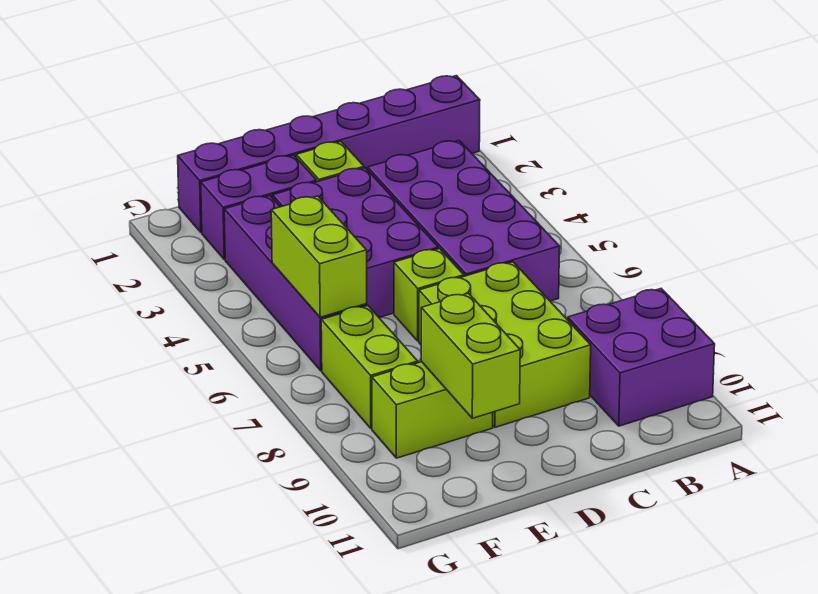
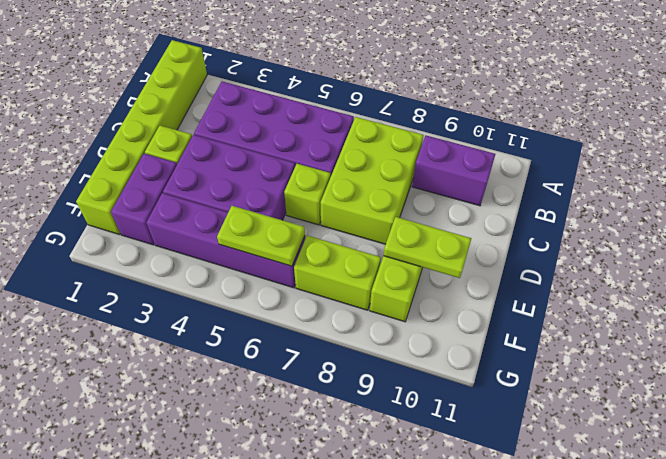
purple 1x6 brick [178,76,480,233] -> lime 1x6 brick [76,40,207,234]
purple 2x2 brick [568,289,715,426] -> purple 1x2 brick [412,135,495,206]
lime 2x3 brick [419,262,591,427] -> lime 2x3 brick turned to [320,117,423,244]
lime 1x2 brick [421,293,520,418] -> lime 1x2 plate [384,217,471,278]
lime 1x2 brick [271,196,367,317] -> lime 1x2 plate [217,206,305,266]

